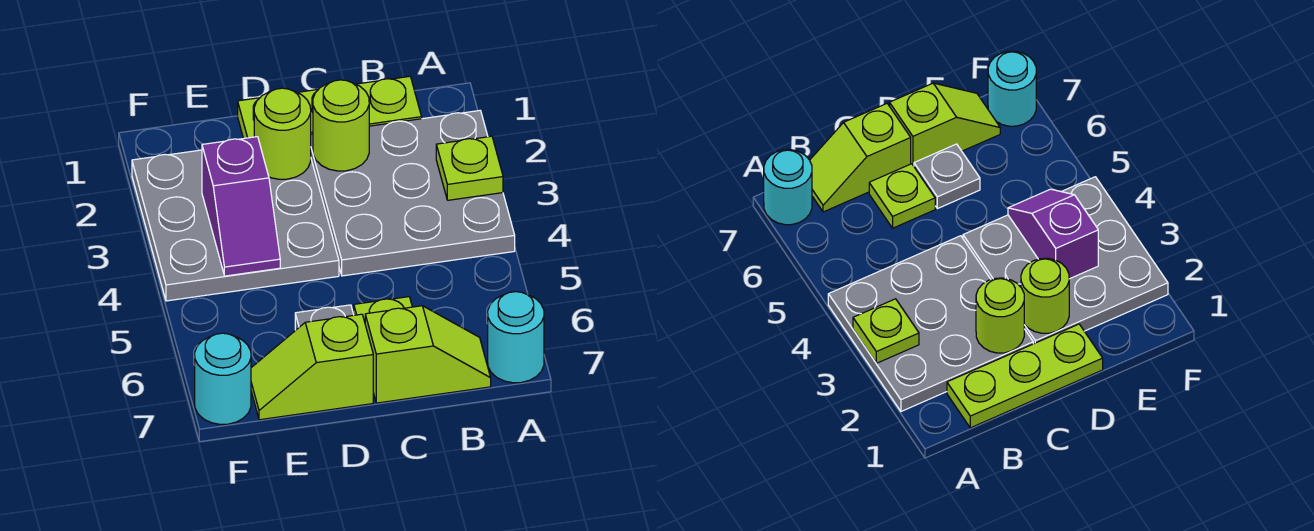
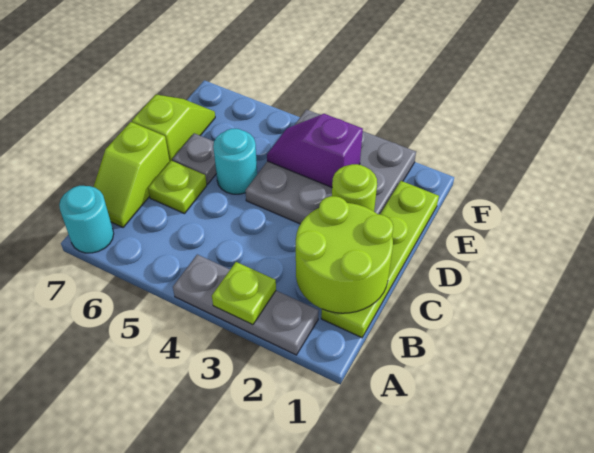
grey 3x3 plate [311,111,515,276] -> grey 1x3 plate [173,254,319,355]
lime 1x3 plate [238,76,422,139] -> lime 1x4 plate [321,181,439,338]
lime 1x1 round brick [313,80,369,171] -> lime 2x2 round brick [296,196,393,313]
cyan 1x1 round brick [195,333,251,424] -> cyan 1x1 round brick moved to [213,129,257,194]

